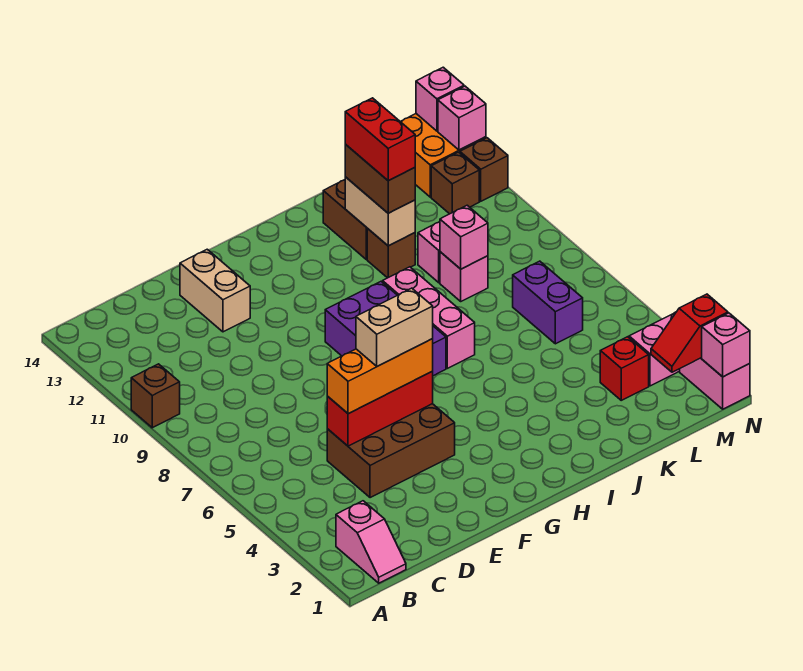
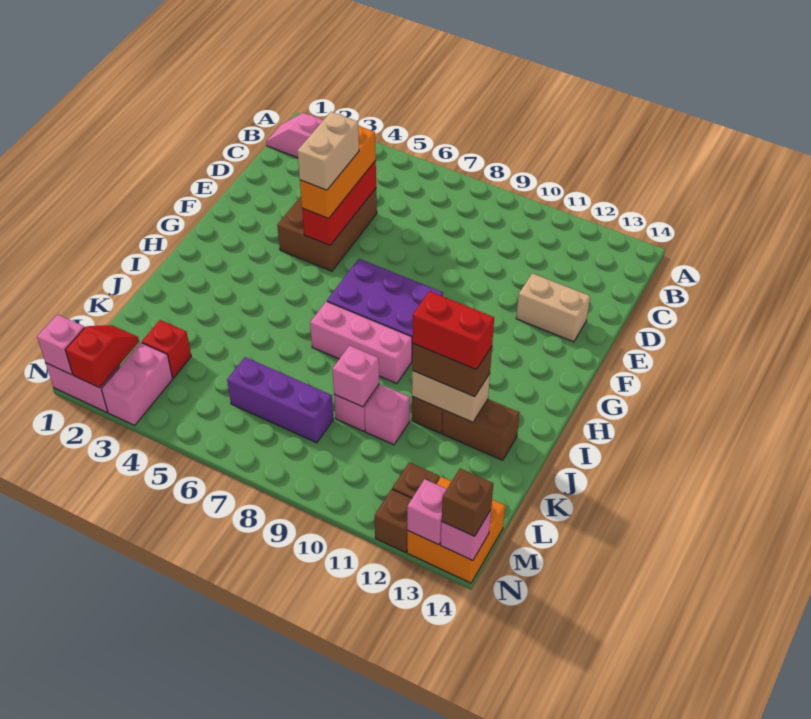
brown 1x1 brick [131,364,180,428] -> brown 1x1 brick moved to [442,469,493,536]
purple 1x2 brick [513,261,583,344] -> purple 1x3 brick [227,357,334,443]

